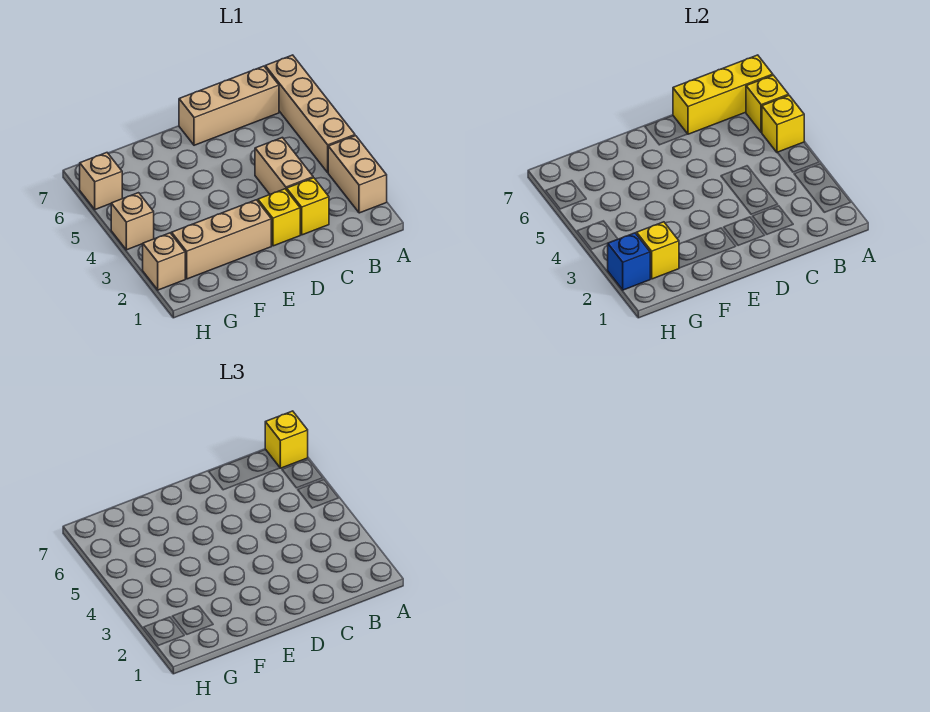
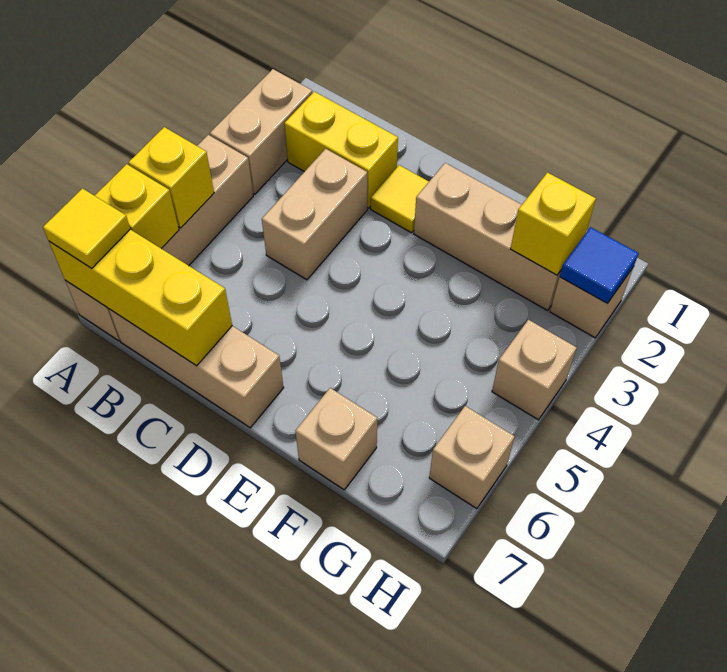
yellow 1x1 brick [265,411,308,468] -> yellow 1x1 tile [43,189,130,268]
yellow 1x1 brick [287,178,329,235] -> yellow 1x2 brick [284,92,398,208]
yellow 1x1 brick [258,189,300,246] -> yellow 1x1 tile [371,165,429,233]
none -> tan 1x1 brick [295,388,377,490]
blue 1x1 brick [608,233,650,290] -> blue 1x1 tile [560,227,639,304]

